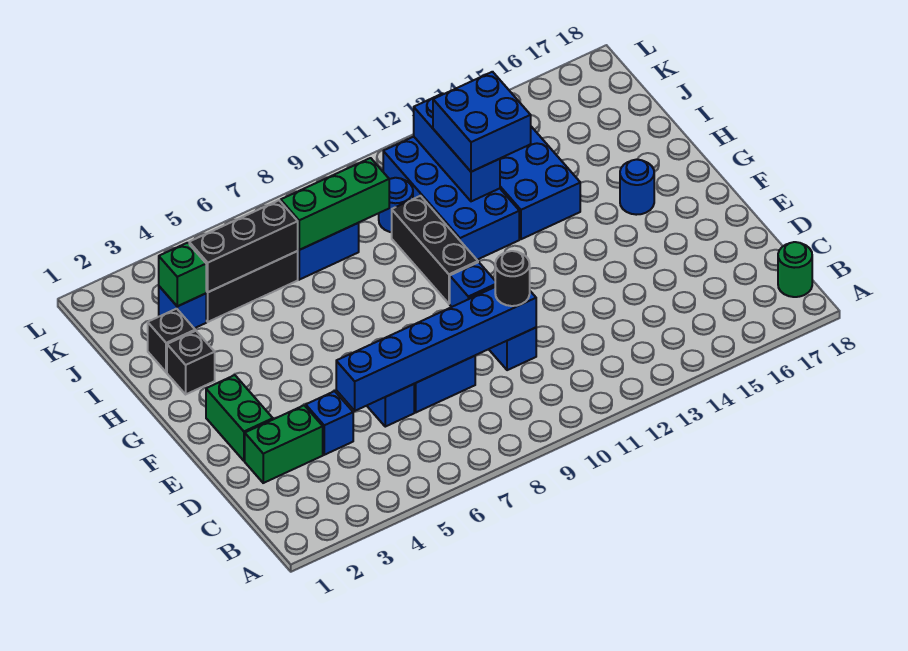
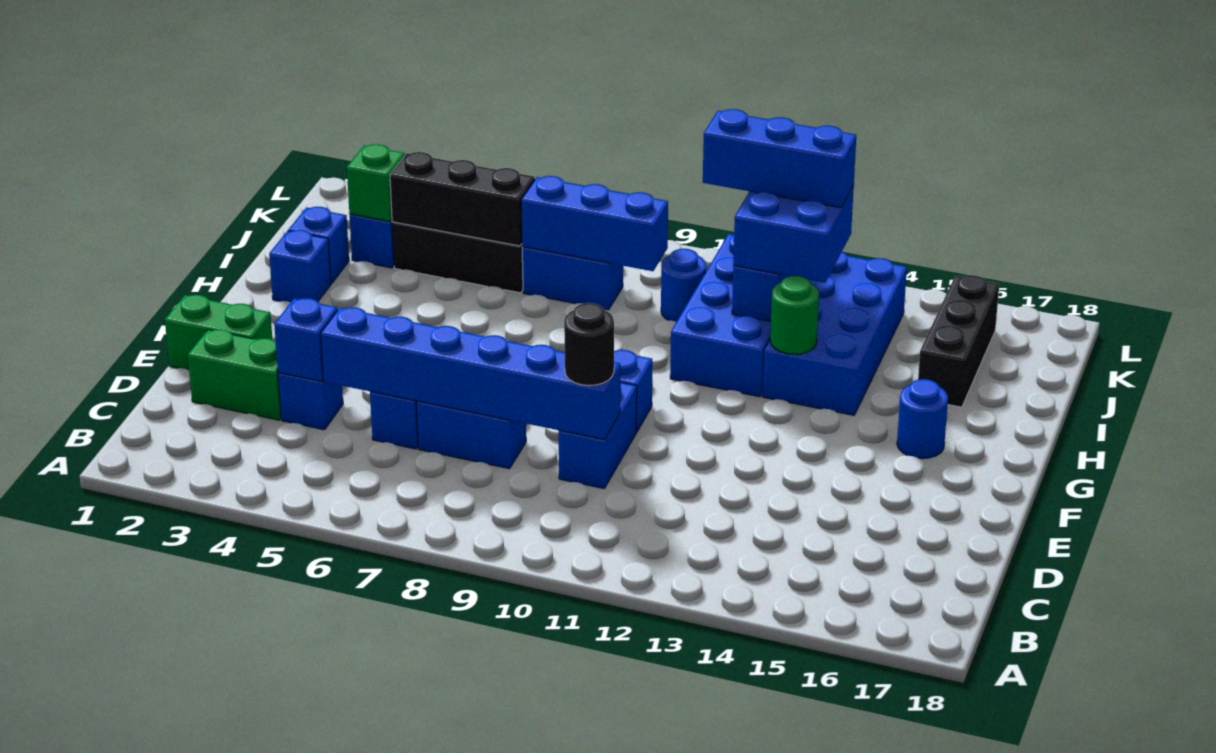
green 1x1 round brick [778,242,812,297] -> green 1x1 round brick moved to [770,276,819,354]
none -> blue 1x1 brick [274,298,338,381]
green 1x2 brick [206,375,273,461] -> green 1x2 brick turned to [165,295,272,370]
black 1x3 brick [392,196,478,304] -> black 1x3 brick moved to [918,275,999,407]
black 1x1 brick [167,331,215,394] -> blue 1x1 brick [269,230,331,302]
black 1x1 brick [148,309,195,372] -> blue 1x1 brick [288,207,349,284]
green 1x3 brick [281,158,389,250] -> blue 1x3 brick [521,176,668,271]
none -> blue 1x3 brick [703,109,856,208]

